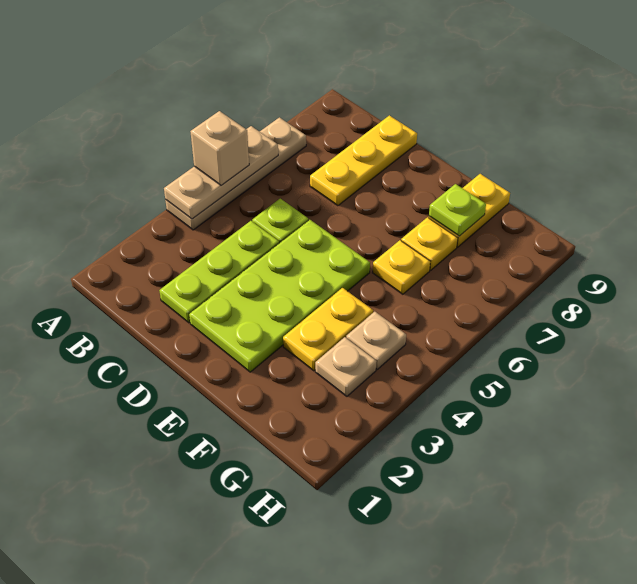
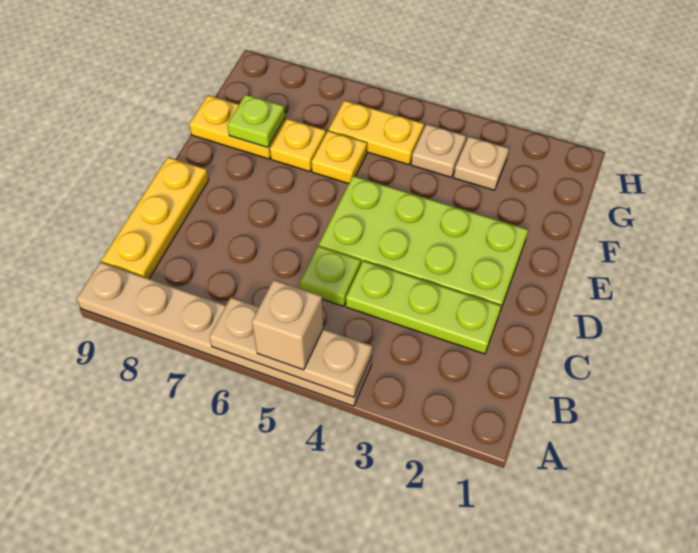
tan 1x4 plate [165,117,306,230] -> tan 1x6 plate [77,262,372,406]
yellow 1x3 plate [310,115,417,206] -> yellow 1x3 plate turned to [101,157,209,279]
yellow 1x2 plate [283,288,373,371] -> yellow 1x2 plate moved to [329,100,424,165]

